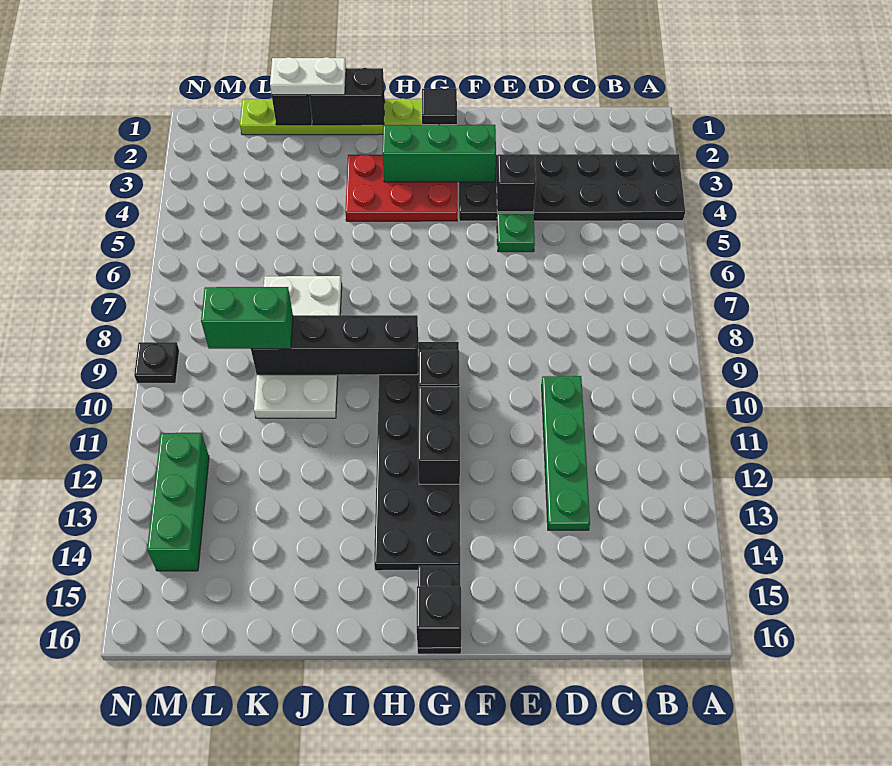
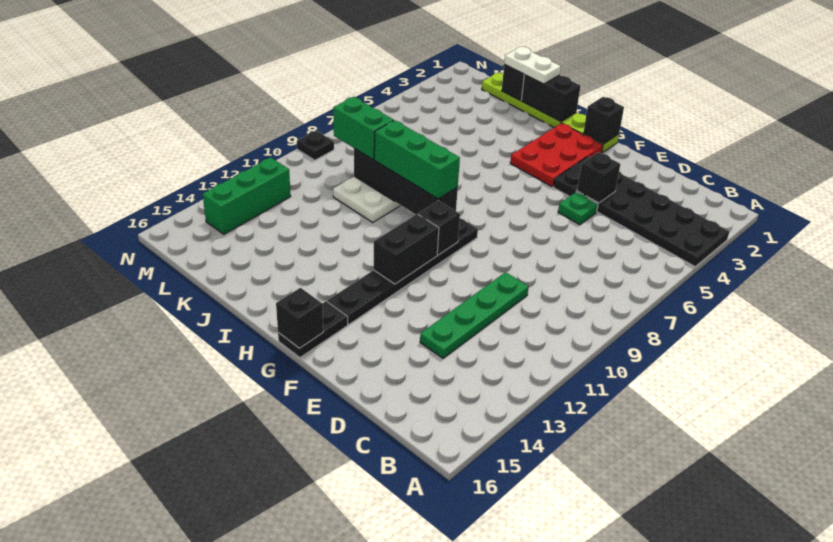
green 1x3 brick [382,125,496,182] -> green 1x3 brick moved to [374,120,460,199]
black 1x1 tile [422,89,457,125] -> black 1x1 brick [583,97,624,144]
red 2x3 plate [345,155,458,221] -> red 2x3 plate turned to [510,123,603,187]
black 2x6 plate [374,342,460,571] -> black 1x6 plate [327,218,478,324]

